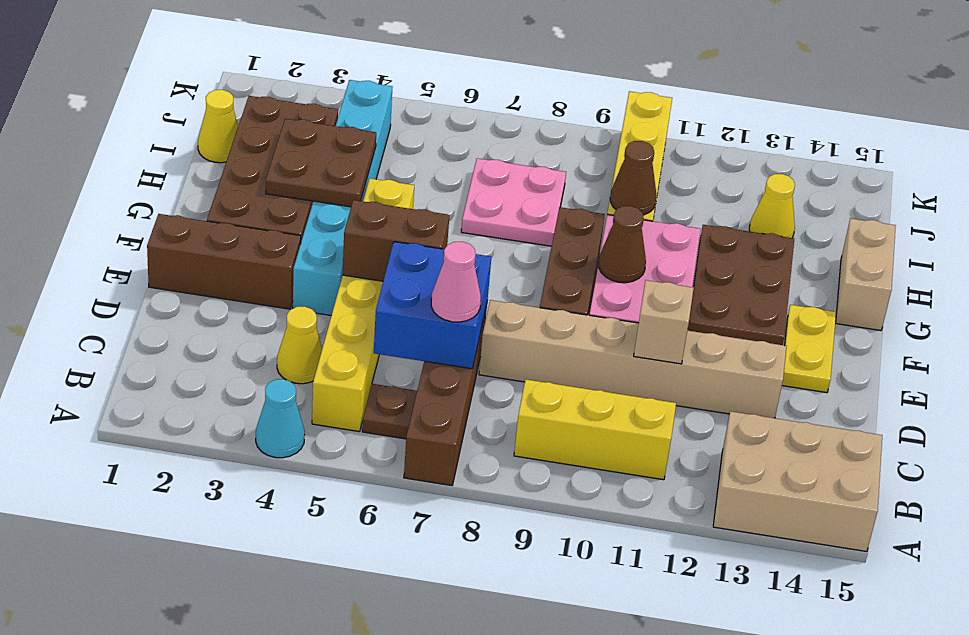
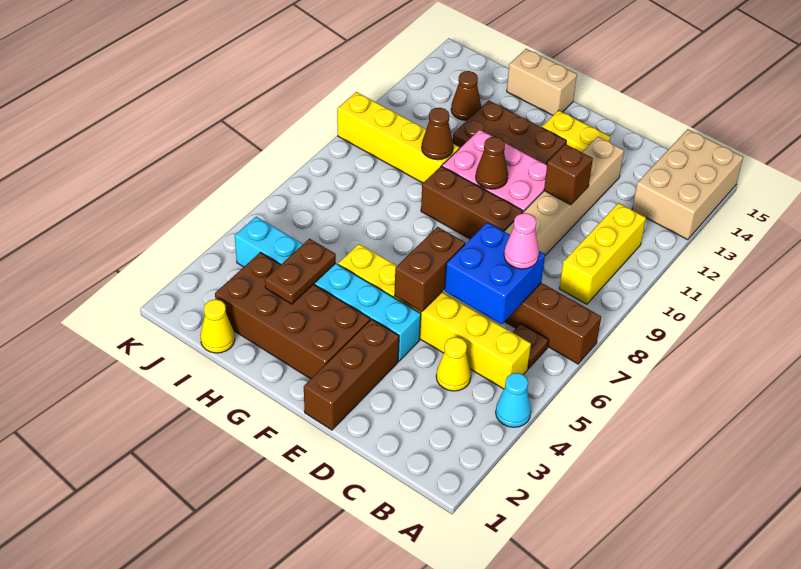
tan 1x1 brick [634,280,694,364] -> brown 1x1 brick [544,144,593,205]
brown 2x2 plate [266,119,376,207] -> brown 1x2 plate [265,239,336,304]
pink 2x2 plate [461,158,566,246] -> none
yellow 1x1 cone [749,174,795,238] -> brown 1x1 cone [451,71,481,120]

